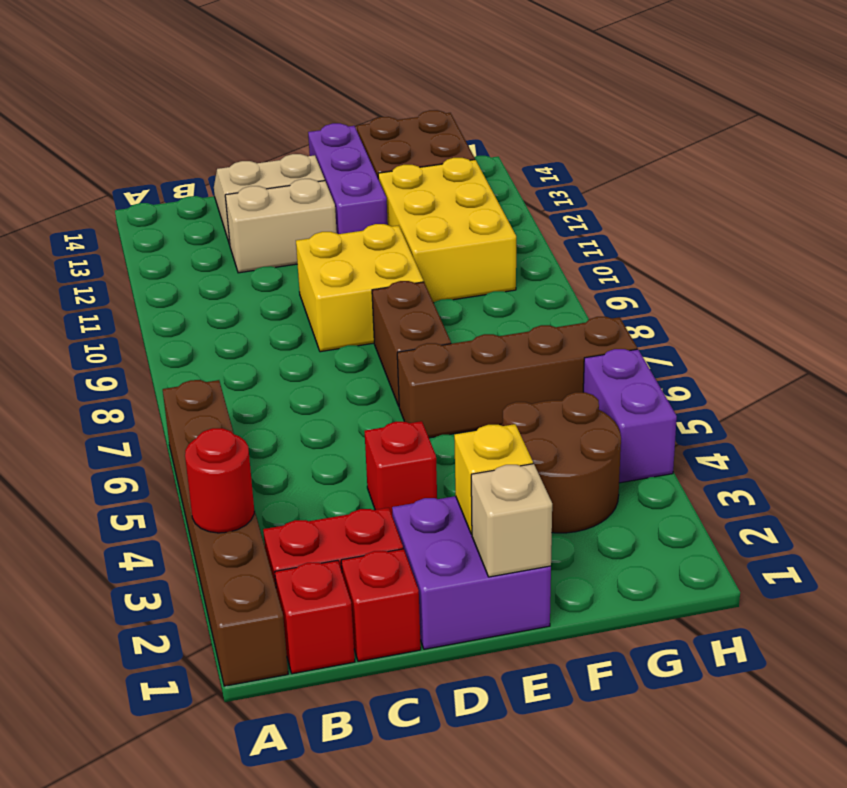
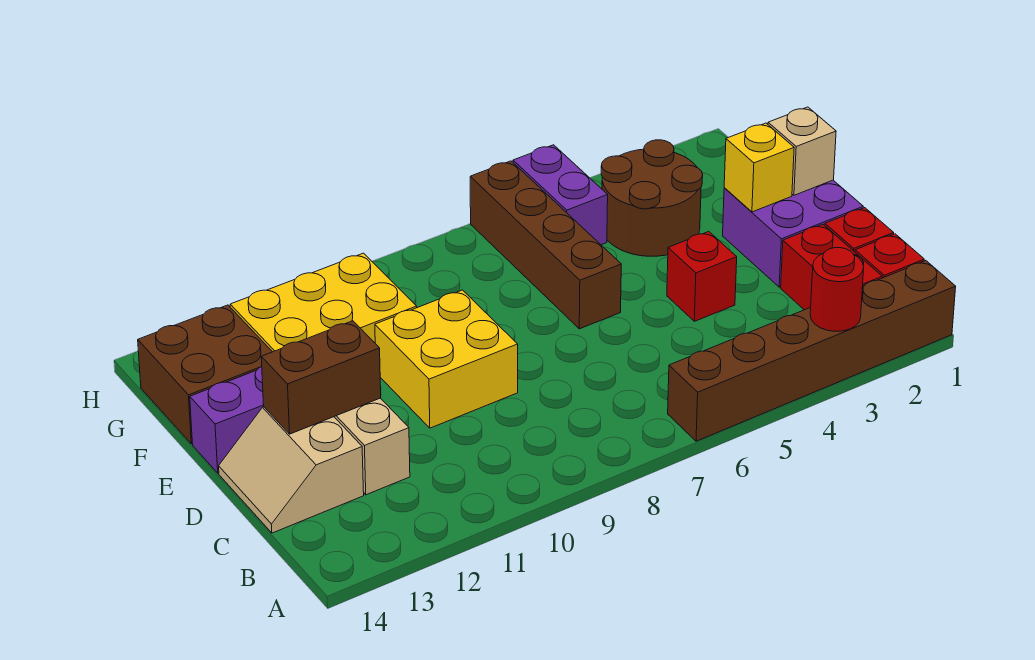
brown 1x2 brick [372,281,451,406] -> brown 1x2 brick moved to [261,321,381,434]
purple 1x2 brick [583,349,677,483] -> purple 1x2 brick turned to [513,145,608,245]

